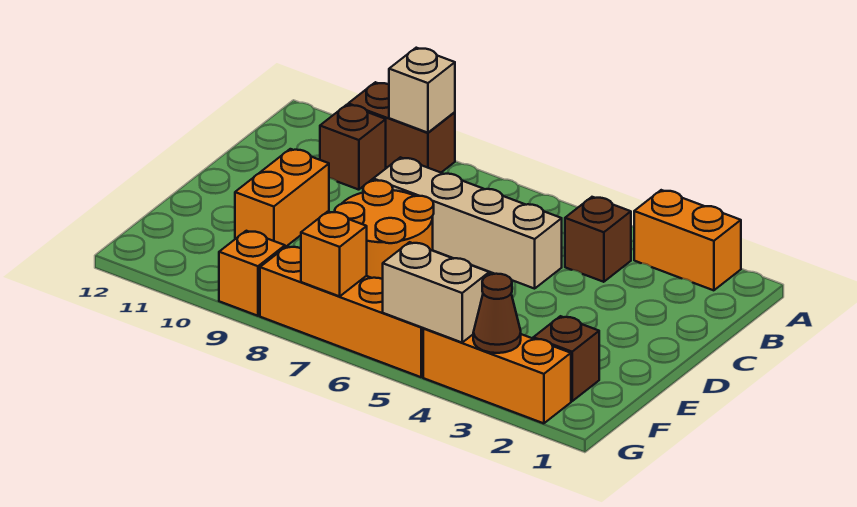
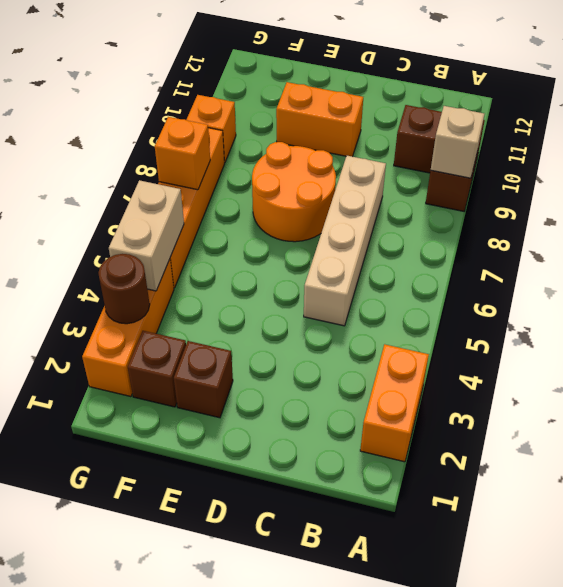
brown 1x1 brick [565,197,631,282] -> brown 1x1 brick moved to [174,341,233,418]
brown 1x1 cone [473,274,521,353] -> brown 1x1 round brick [98,254,150,324]

